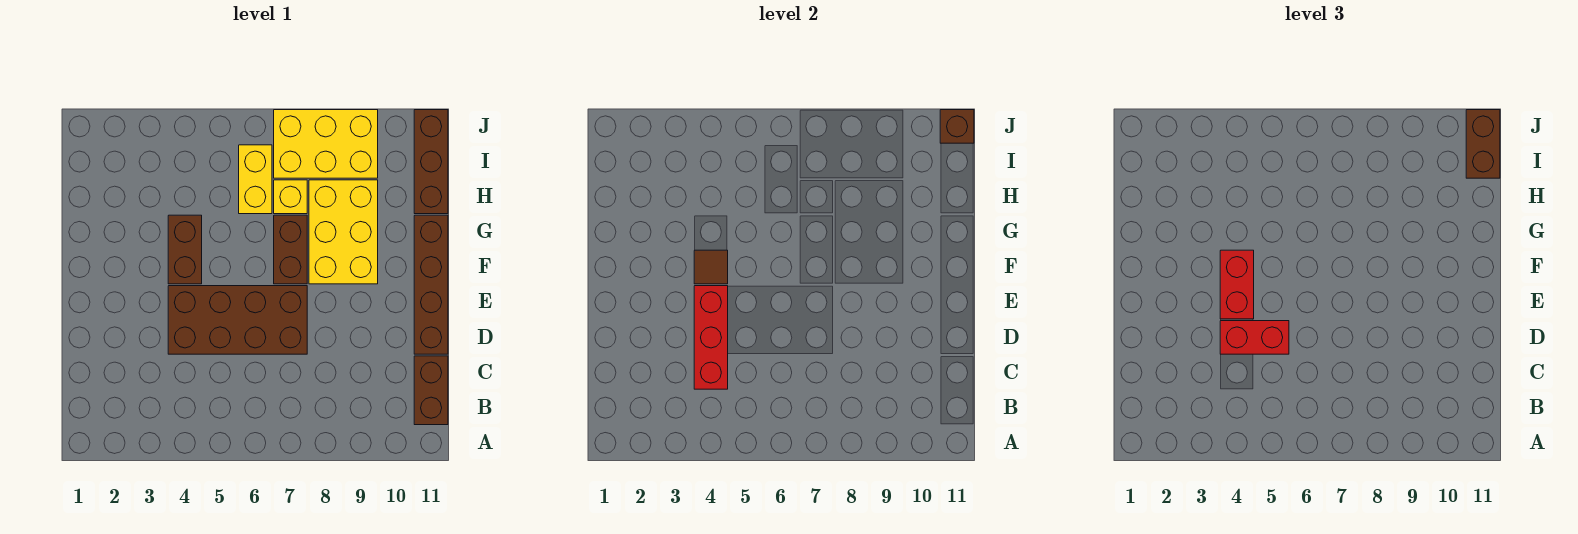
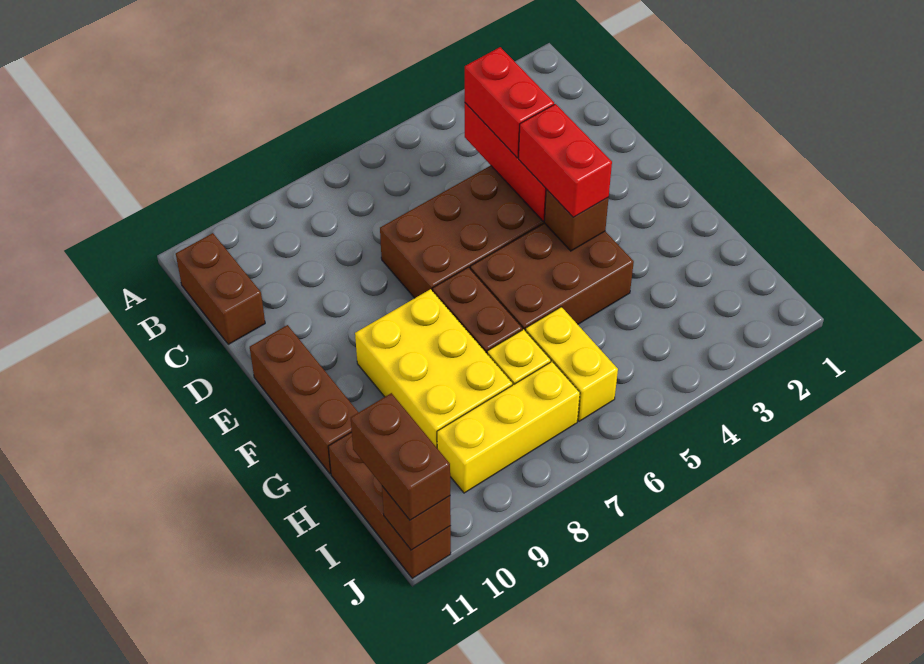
red 1x2 brick [1220,321,1289,354] -> red 1x2 brick turned to [465,47,554,158]
brown 1x4 brick [414,215,448,354] -> brown 1x3 brick [250,325,358,474]
brown 1x2 brick [168,215,202,284] -> brown 2x3 brick [470,223,634,330]
brown 1x1 tile [694,250,728,284] -> brown 1x1 brick [544,189,609,251]
yellow 2x3 brick [274,110,378,178] -> yellow 1x3 brick [437,362,580,493]

